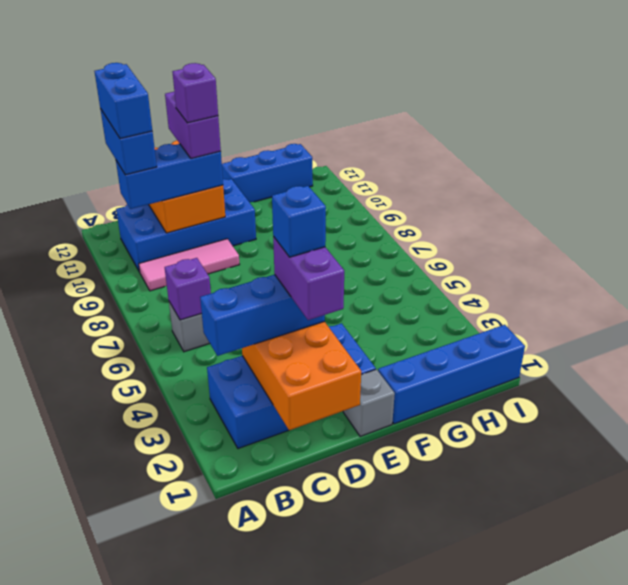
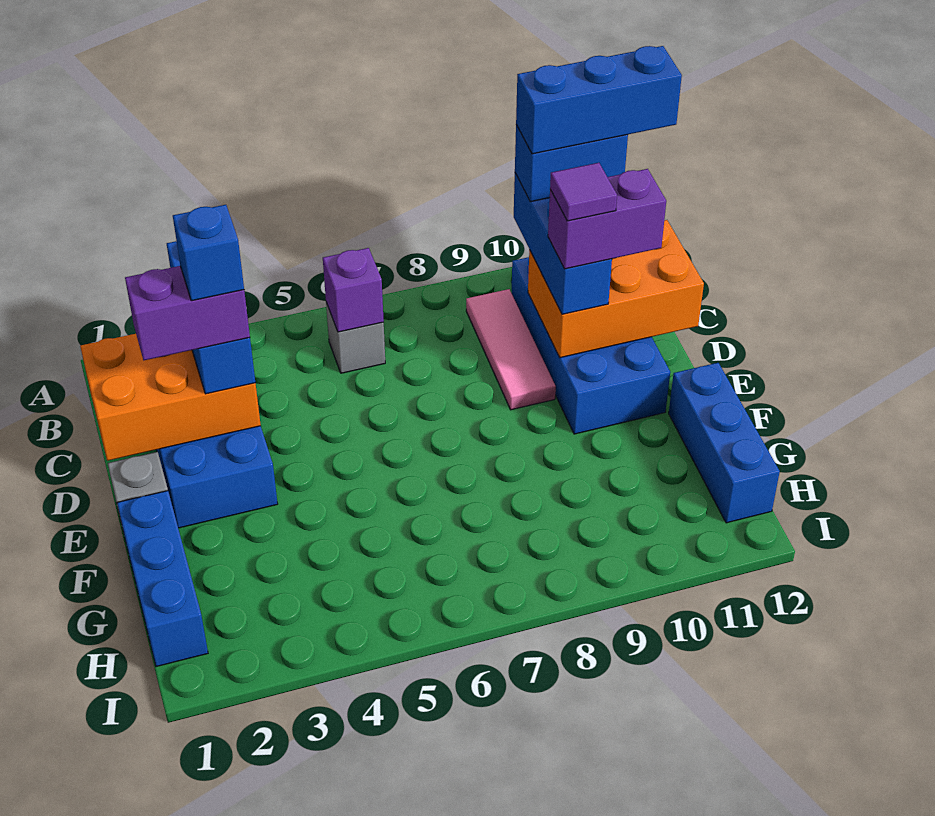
blue 1x2 brick [94,63,152,139] -> blue 1x3 brick [516,46,682,154]
purple 1x1 brick [173,63,218,123] -> purple 1x1 tile [550,163,617,221]
blue 1x4 brick [378,325,525,424] -> blue 1x3 brick [117,491,208,667]

